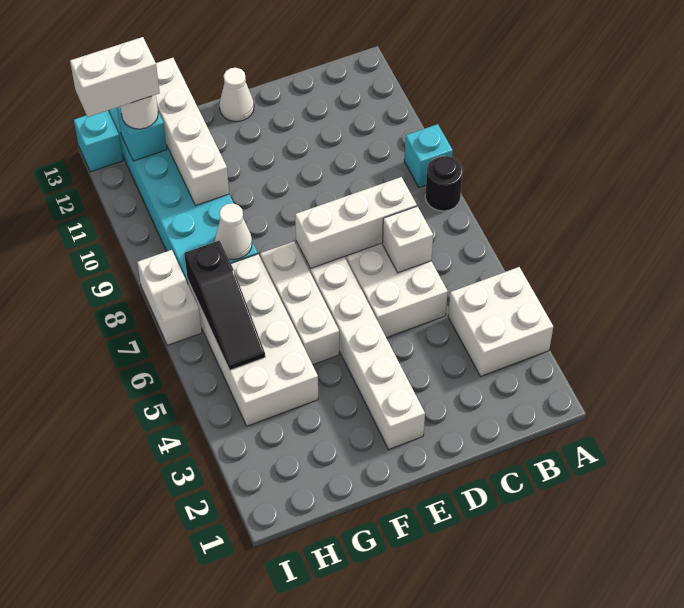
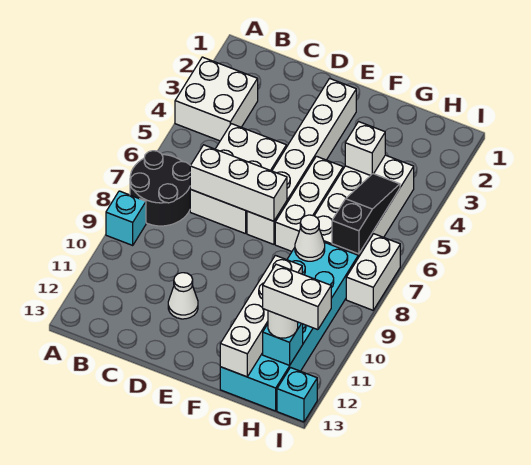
black 1x1 round brick [425,156,463,211] -> black 2x2 round brick [130,151,190,226]
white 1x1 brick [383,206,433,273] -> white 1x1 brick moved to [345,122,385,176]
white 1x1 cone [219,68,254,122] -> white 1x1 cone moved to [168,273,198,319]

